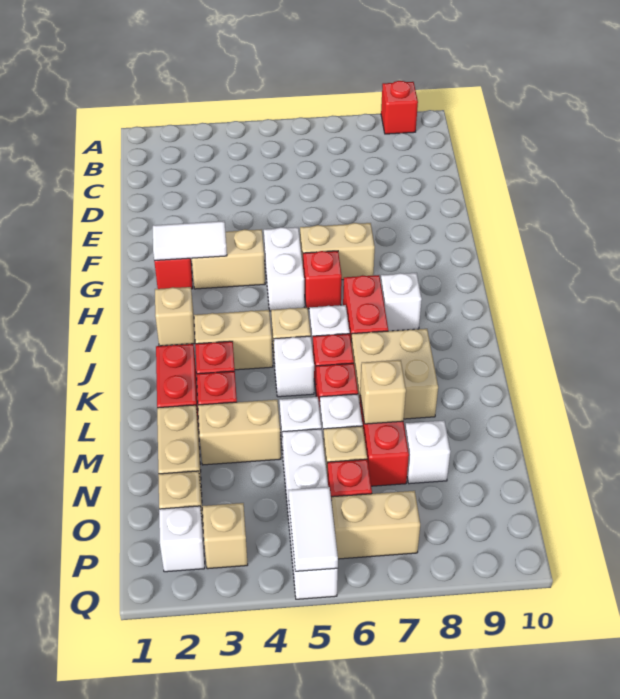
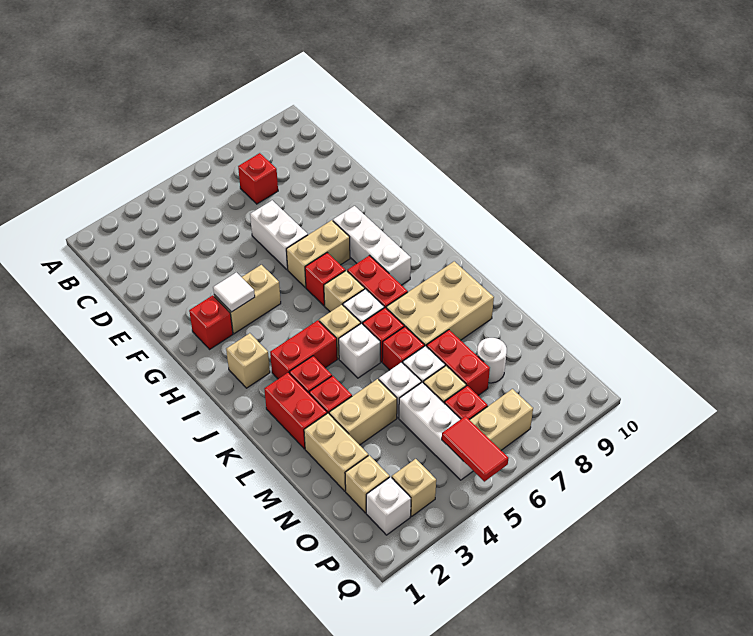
red 1x1 brick [381,81,418,134] -> red 1x1 brick moved to [238,153,278,204]
white 1x2 tile [153,221,227,261] -> white 1x1 tile [213,272,255,312]
white 1x2 brick [264,227,304,311] -> white 1x2 brick moved to [250,200,308,270]
white 1x1 brick [381,273,422,331] -> white 1x3 brick [333,206,411,285]
tan 1x2 brick [194,310,273,370] -> red 1x2 brick [270,320,337,379]
tan 2x2 brick [351,329,438,419] -> tan 2x3 brick [386,261,494,347]
tan 1x1 brick [360,360,406,424] -> tan 1x1 brick moved to [324,271,365,312]
white 1x4 brick [282,429,338,599] -> white 1x3 brick [399,382,473,480]
white 1x1 brick [405,421,450,484] -> white 1x1 round brick [477,338,507,383]
white 1x2 tile [289,487,338,571] -> red 1x2 tile [442,416,508,482]

